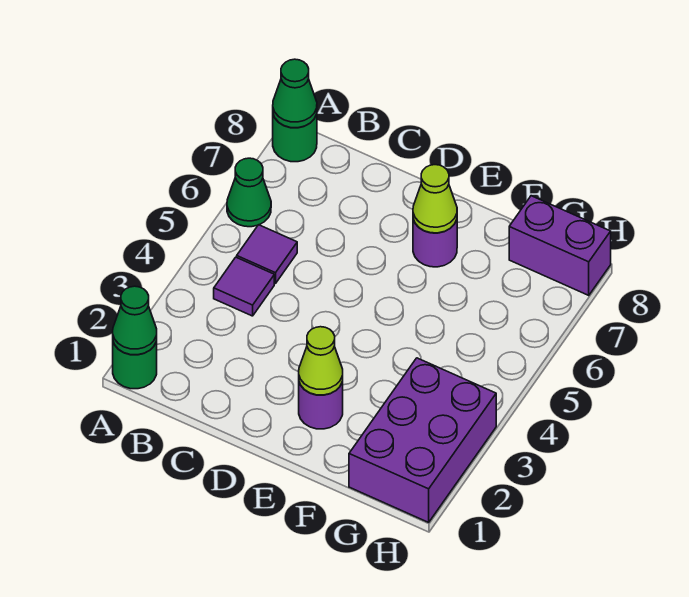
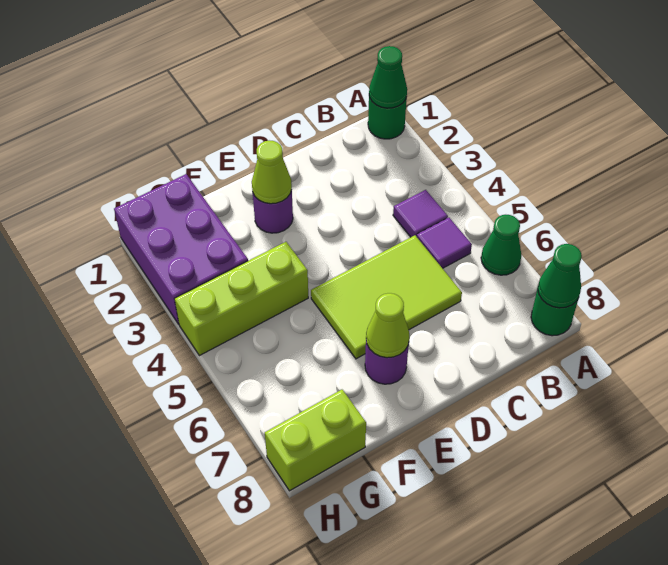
none -> lime 2x3 tile [311,235,462,359]
none -> lime 1x3 brick [175,242,308,356]
purple 1x2 brick [509,196,611,295] -> lime 1x2 brick [265,390,366,491]

